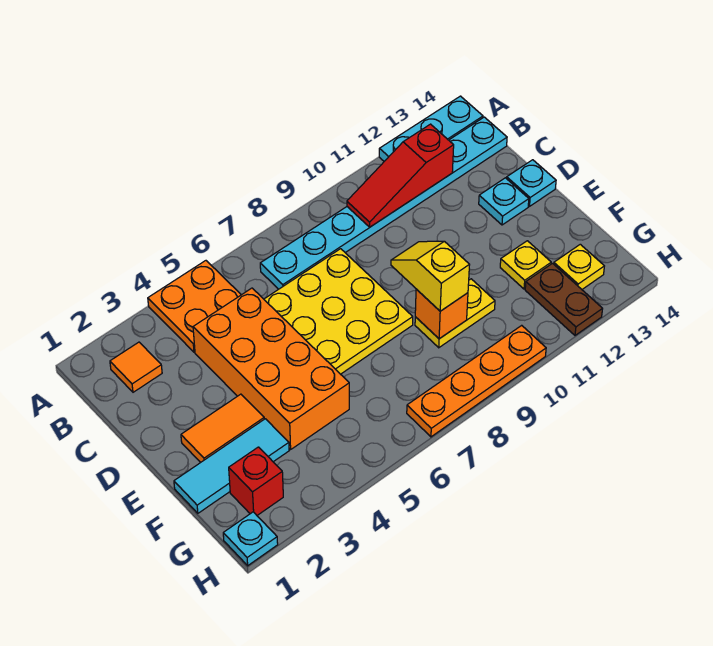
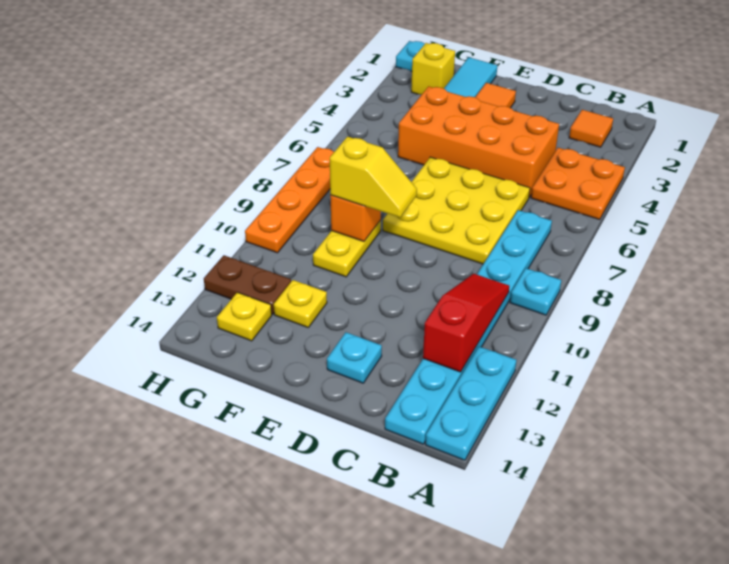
cyan 1x1 plate [507,160,556,206] -> cyan 1x1 plate moved to [510,268,561,315]
red 1x1 brick [229,447,283,515] -> yellow 1x1 brick [411,43,455,95]

